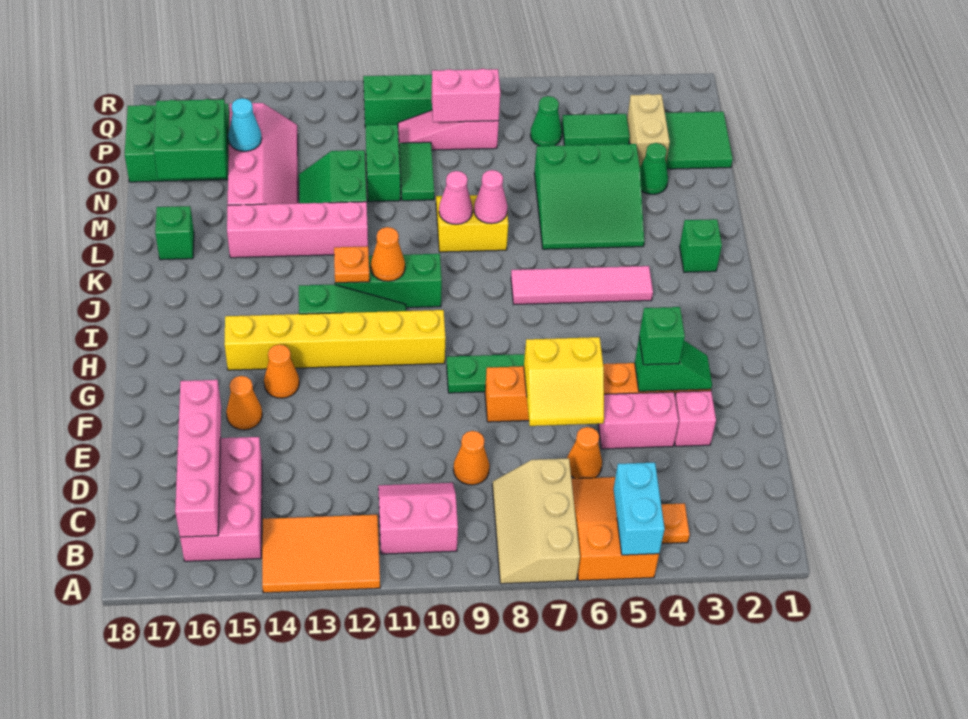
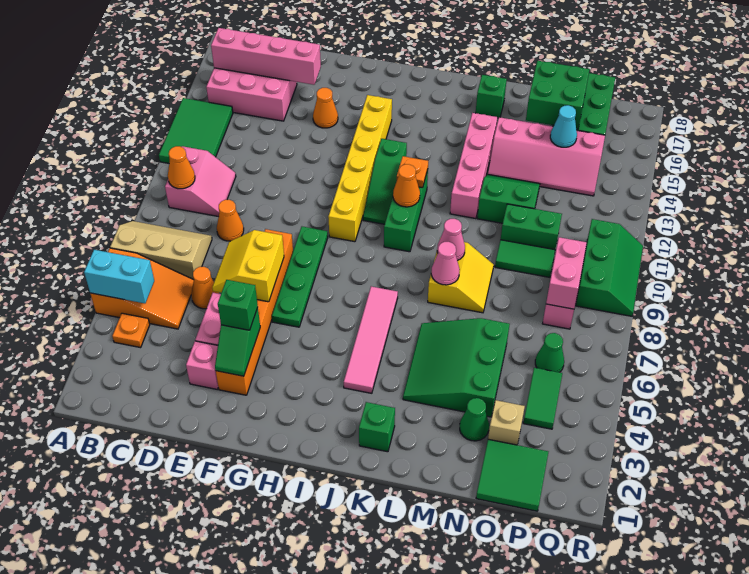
orange 2x3 tile [262,515,380,593] -> green 2x3 tile [159,98,233,163]
orange 1x1 cone [264,344,299,398] -> orange 1x1 cone moved to [168,146,195,189]
tan 1x2 brick [627,94,670,167] -> tan 1x1 brick [488,400,525,445]

